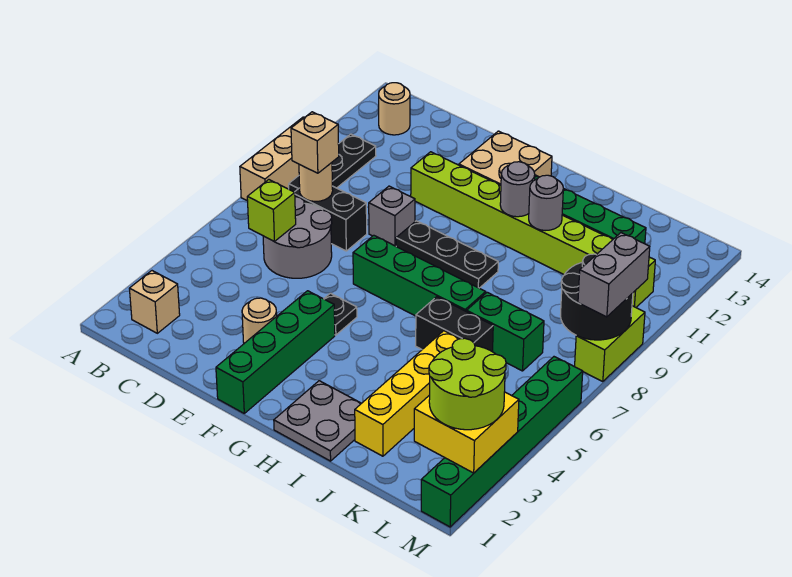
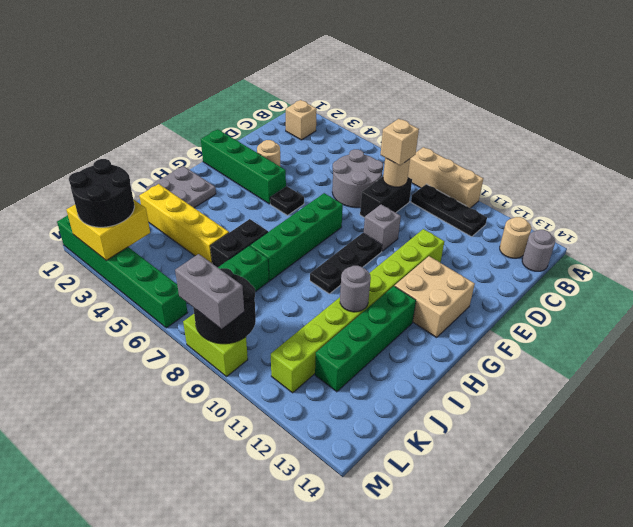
lime 1x1 brick [247,180,296,241] -> none
grey 1x1 round brick [500,162,535,217] -> grey 1x1 round brick moved to [522,230,555,271]
lime 2x2 round brick [429,338,506,430] -> black 2x2 round brick [69,159,134,227]

